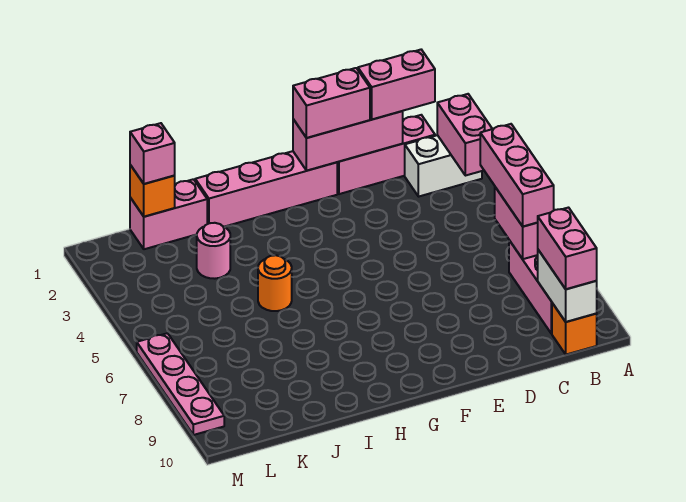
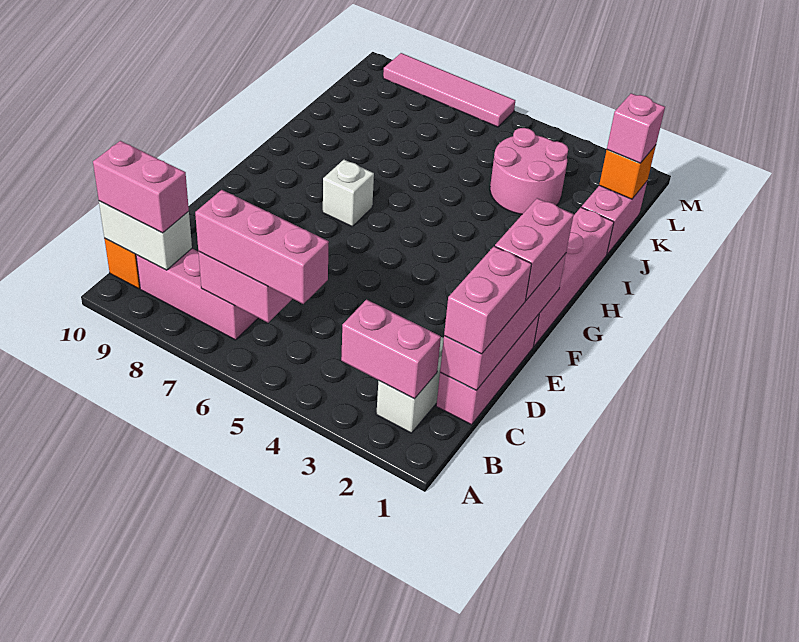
pink 1x3 brick [293,111,403,171] -> pink 1x4 brick [440,253,566,391]
none -> white 1x1 brick [323,160,374,226]
orange 1x1 round brick [258,255,292,311] -> none
pink 1x1 round brick [197,223,230,279] -> pink 2x2 round brick [490,128,568,214]
pink 1x4 plate [137,333,224,435] -> pink 1x4 tile [383,53,515,127]

